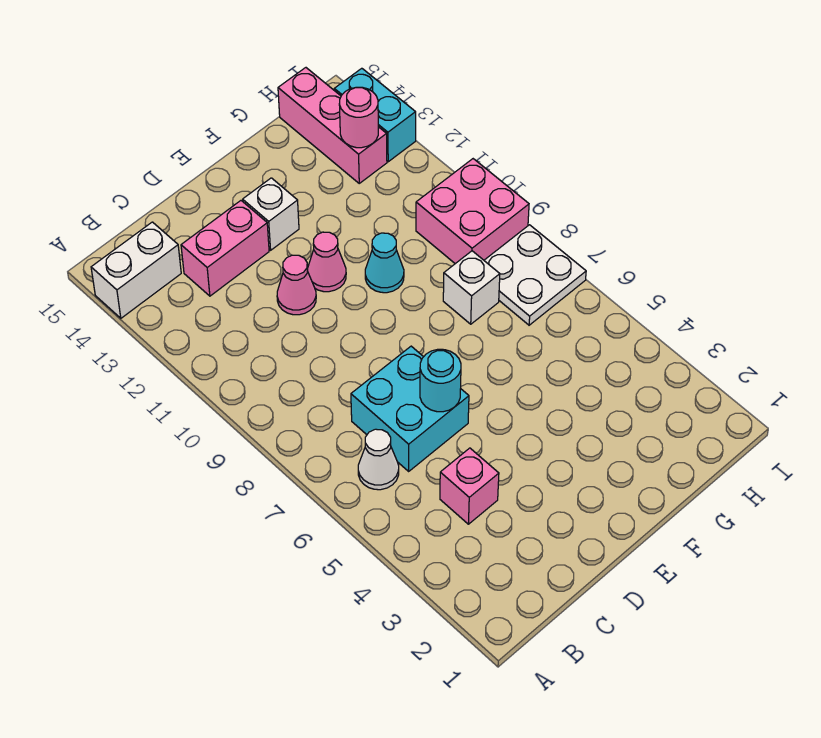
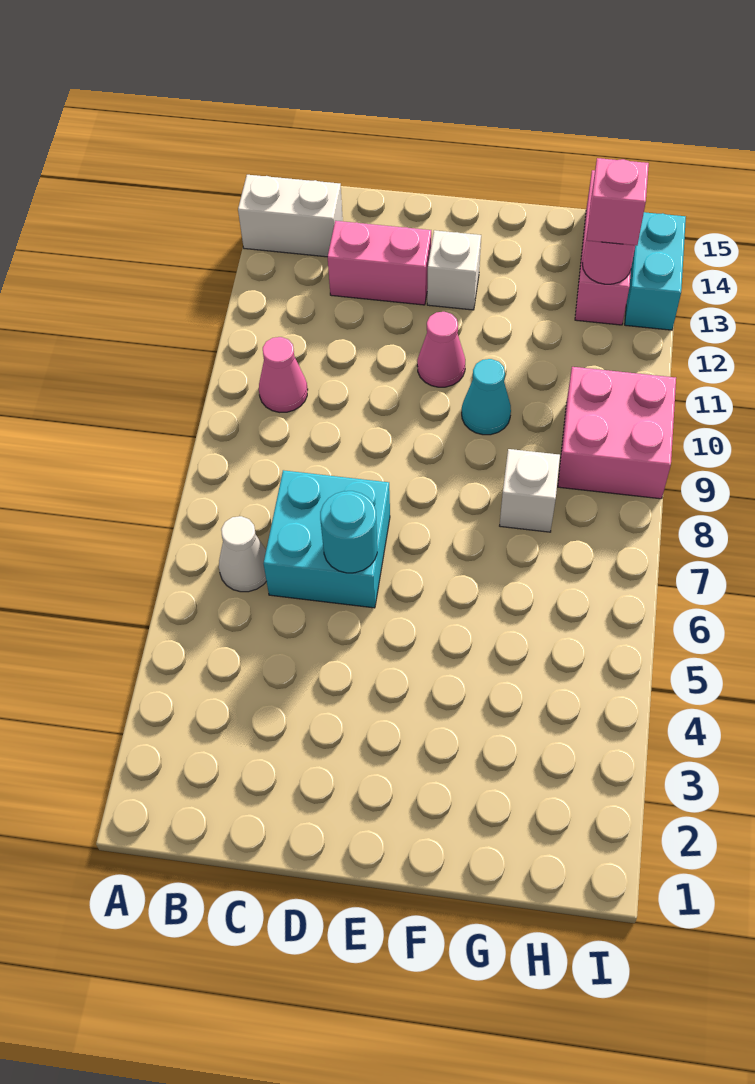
pink 1x1 brick [440,448,499,524] -> pink 1x1 brick moved to [587,158,649,245]
pink 1x1 cone [277,255,316,315] -> pink 1x1 cone moved to [259,337,308,412]
white 2x2 plate [484,225,586,325] -> none

